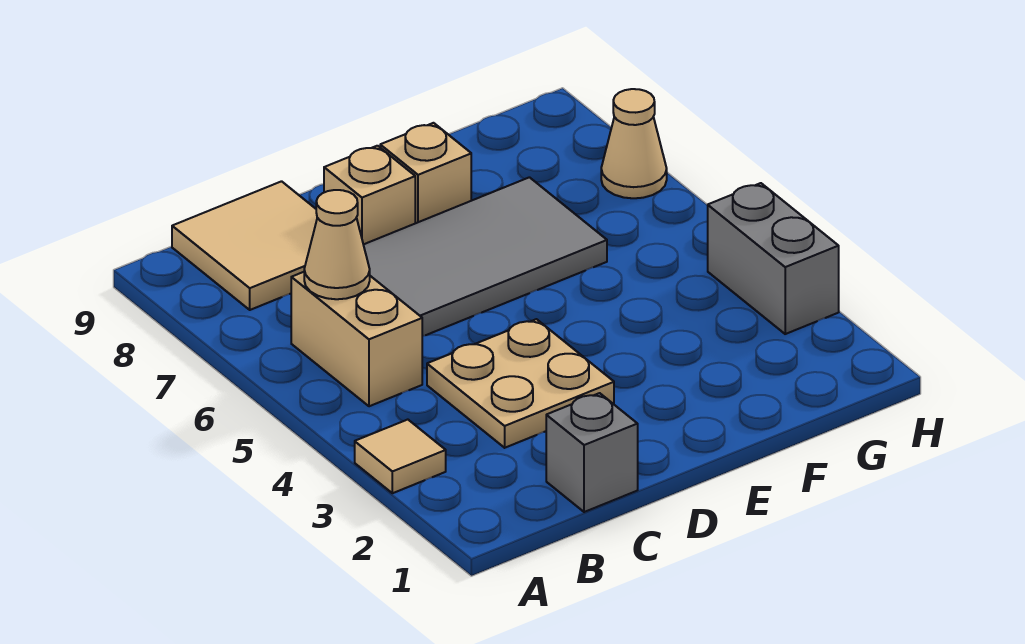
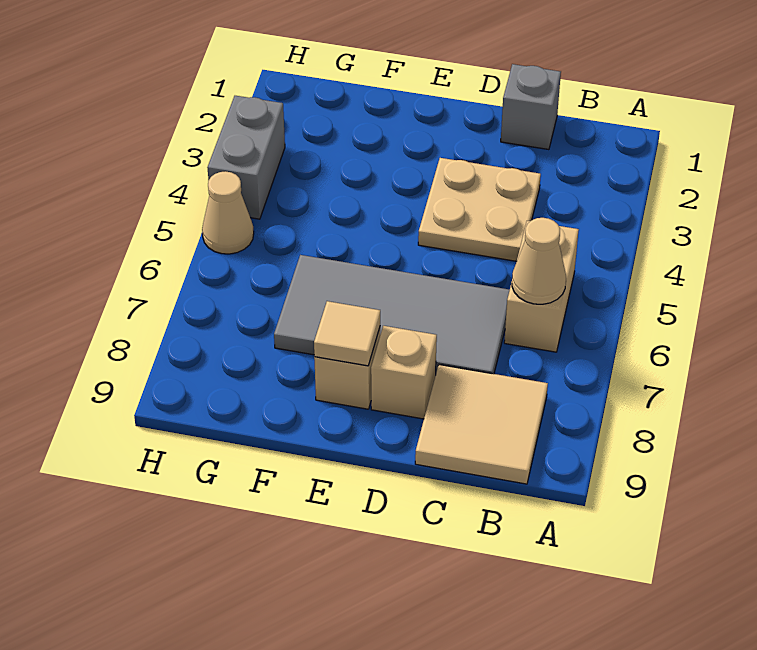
tan 1x1 tile [355,420,446,493] -> tan 1x1 tile moved to [314,301,380,366]
tan 1x1 cone [601,89,667,198] -> tan 1x1 cone moved to [202,171,254,254]

